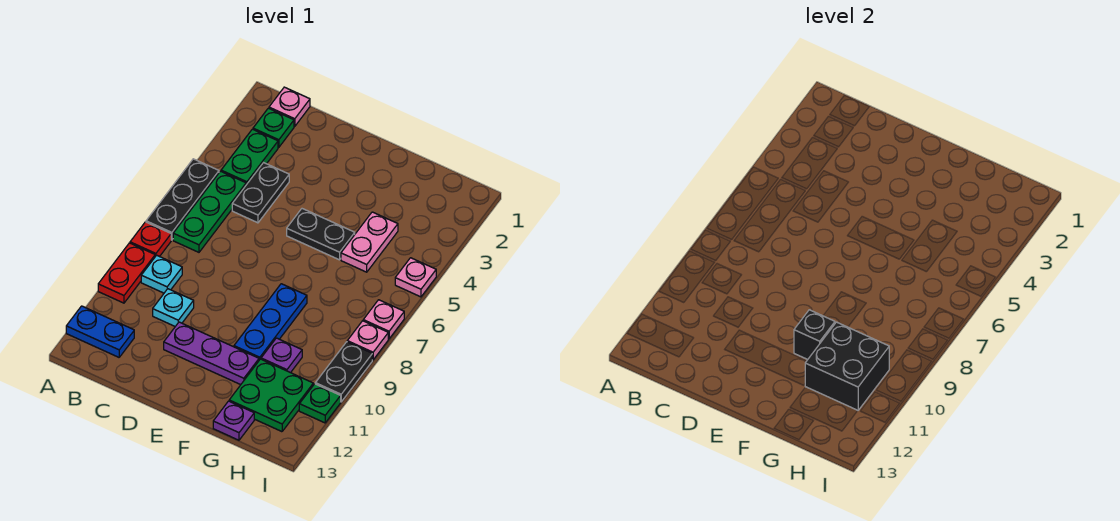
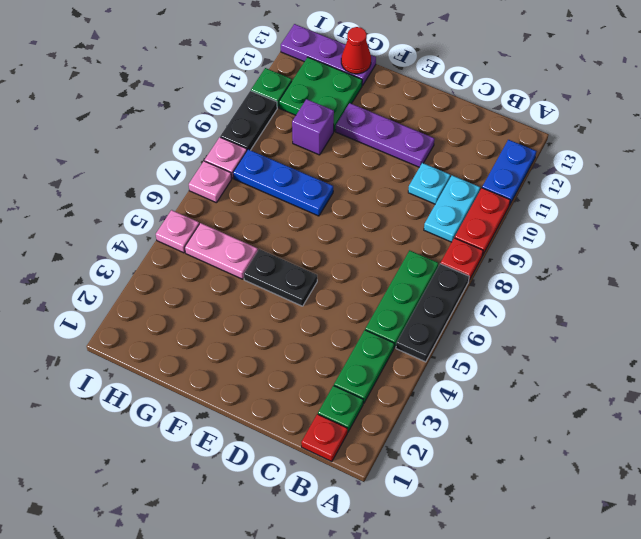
blue 1x2 plate [66,306,134,357] -> blue 1x2 plate turned to [482,140,536,205]
pink 1x1 plate [269,87,310,126] -> red 1x1 plate [301,414,347,462]
cyan 1x1 plate [141,255,182,293] -> cyan 1x2 plate [424,175,480,242]
black 1x2 plate [232,163,289,223] -> none
blue 1x3 plate [234,284,307,360] -> blue 1x3 plate turned to [233,149,333,216]
black 1x1 brick [794,310,835,360] -> none
pink 1x2 plate [341,212,398,272] -> pink 1x2 plate turned to [185,223,258,279]
purple 1x1 plate [261,338,302,373] -> purple 1x1 brick [292,99,334,155]
black 2x2 brick [805,322,889,411] -> none
purple 1x1 plate [213,401,254,440] -> purple 1x3 plate [281,24,376,86]
none -> red 1x1 cone [341,27,371,74]

